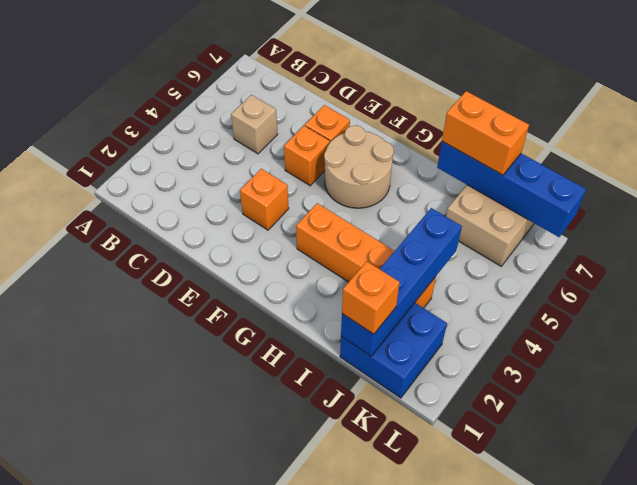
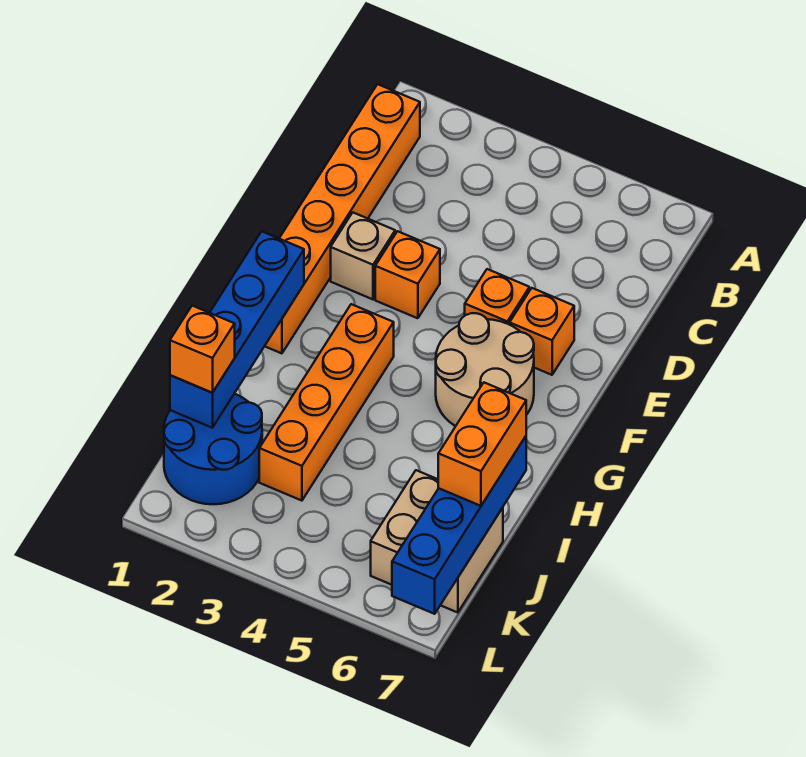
none -> orange 1x6 brick [265,84,420,353]
tan 1x1 brick [231,95,277,154] -> tan 1x1 brick moved to [331,213,395,299]
blue 2x2 brick [340,303,447,398] -> blue 2x2 round brick [164,394,262,504]
blue 1x4 brick [341,208,462,356] -> blue 1x4 brick turned to [170,231,304,428]

